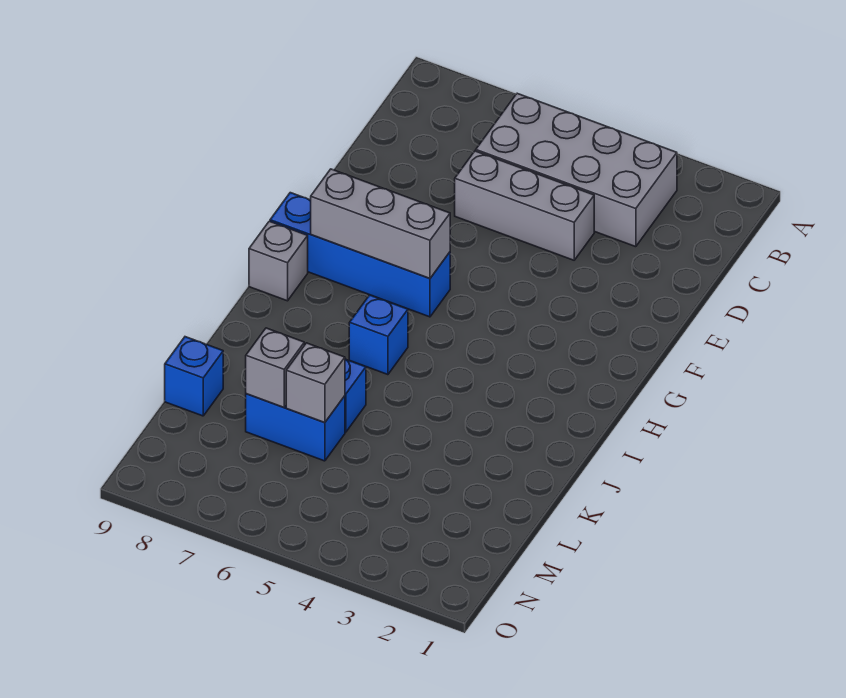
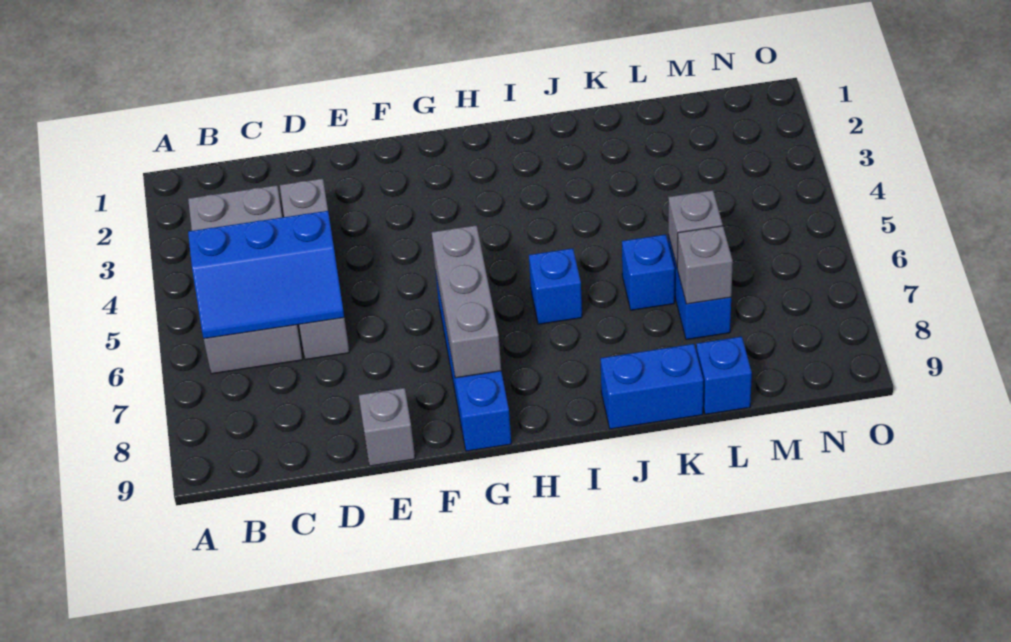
none -> blue 2x3 slope [188,211,344,339]
grey 1x3 brick [455,151,594,260] -> grey 1x4 brick [280,179,350,360]
grey 1x1 brick [249,221,308,301] -> grey 1x1 brick moved to [359,388,415,466]
none -> blue 1x2 brick [600,344,703,429]

